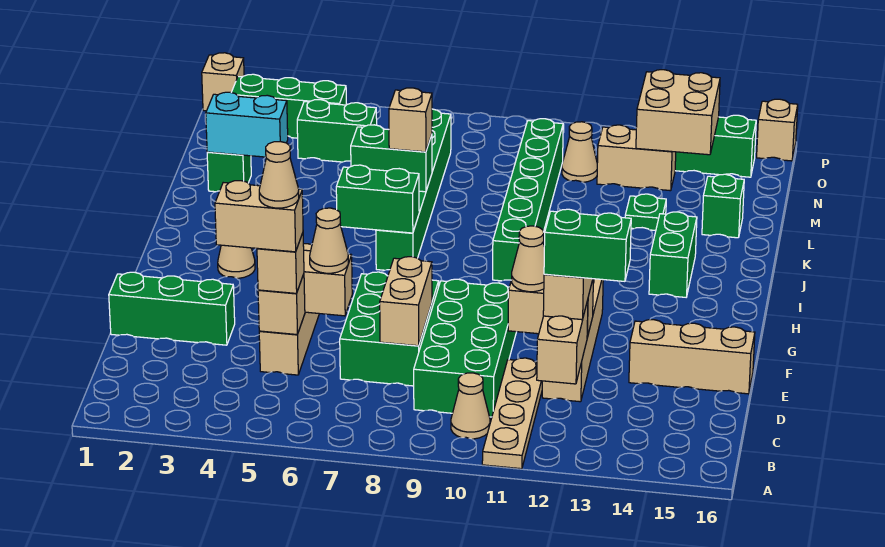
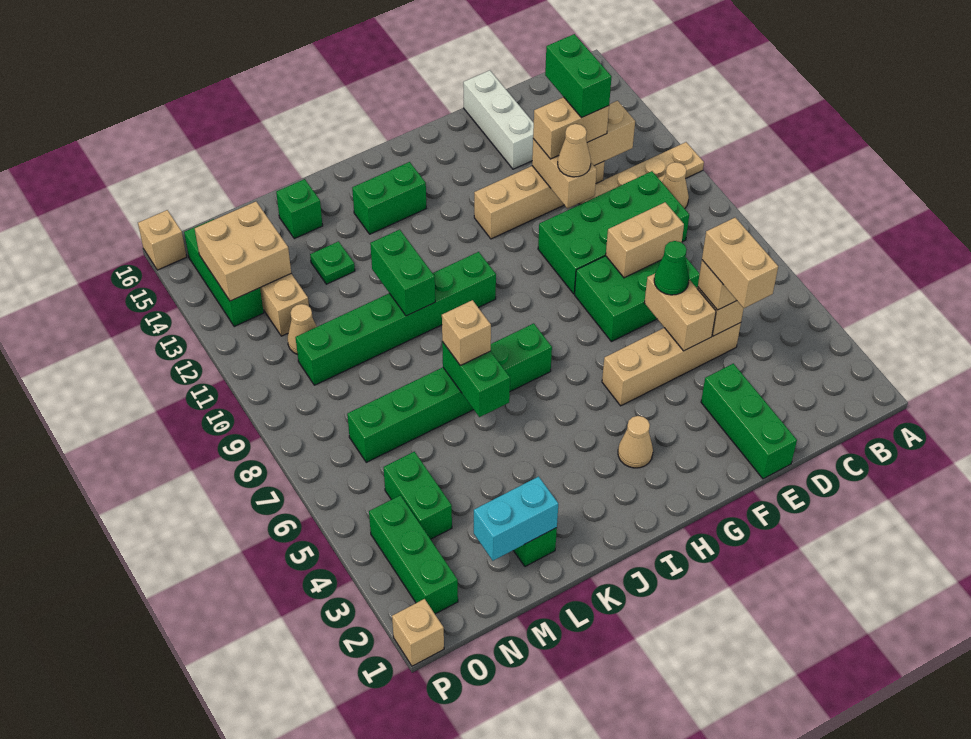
tan 1x1 cone [259,142,299,208] -> none
tan 1x1 cone [310,208,348,273] -> green 1x1 cone [654,241,689,295]
tan 1x3 brick [629,320,755,394] -> white 1x3 brick [463,70,534,169]
green 1x2 brick [336,165,419,233] -> green 1x2 brick moved to [370,230,435,316]
cyan 1x2 brick [206,92,288,157] -> cyan 1x2 brick turned to [474,476,558,561]

